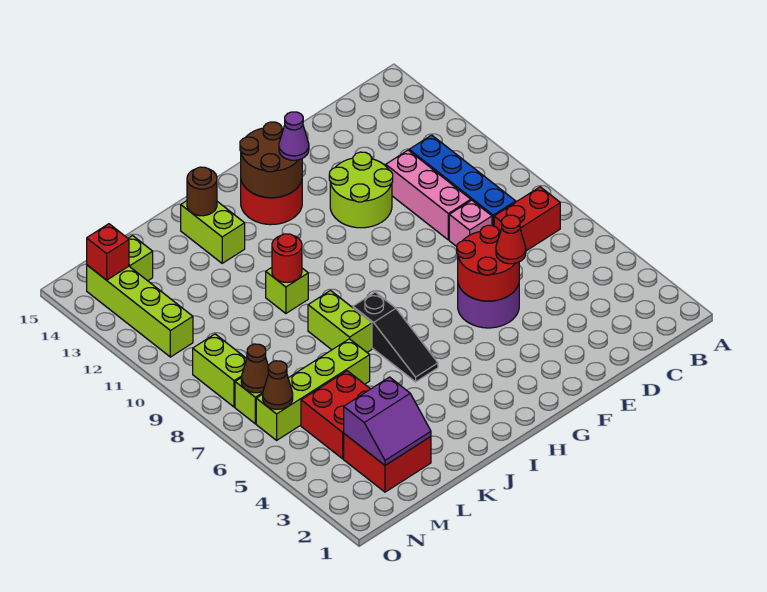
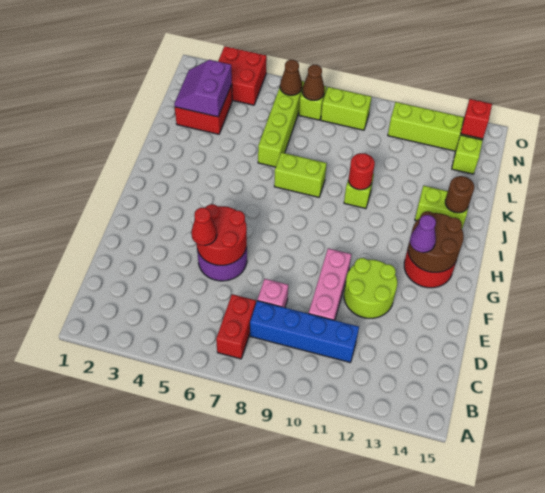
pink 1x3 brick [386,150,471,240] -> pink 1x3 brick turned to [309,248,351,320]
black 1x3 slope [353,292,438,382] -> none
red 2x2 brick [301,371,370,459] -> red 2x2 brick moved to [218,46,267,105]

